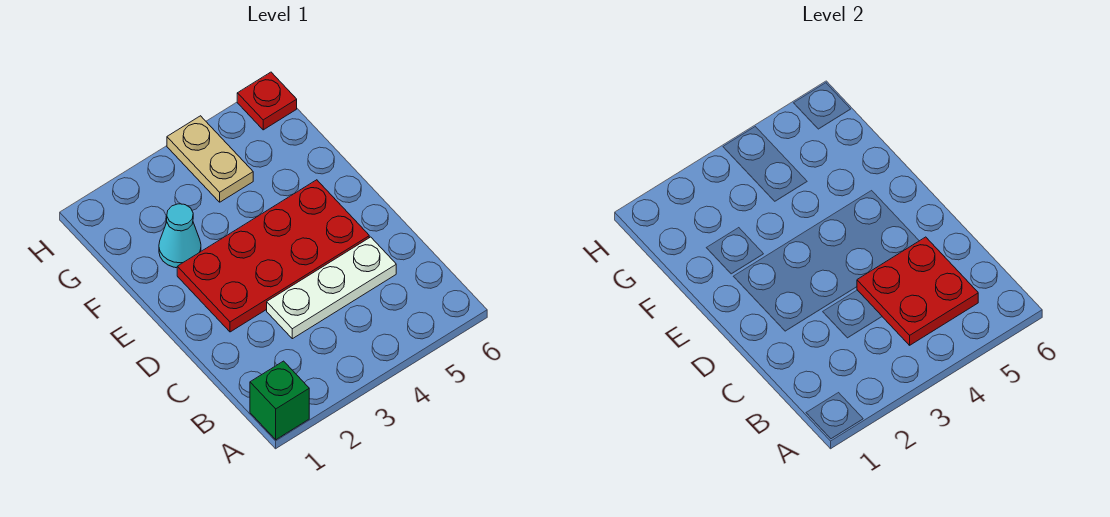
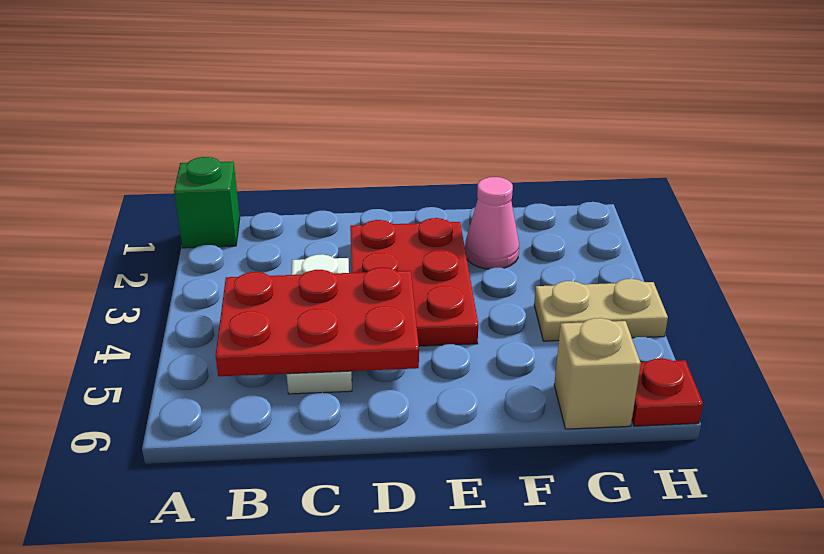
red 2x2 plate [857,237,978,345] -> red 2x3 plate [215,267,419,376]
red 2x4 plate [177,180,369,332] -> red 2x3 plate [350,218,478,346]
cyan 1x1 cone [159,204,201,268] -> pink 1x1 cone [465,177,519,269]
none -> tan 1x1 brick [554,318,641,429]

